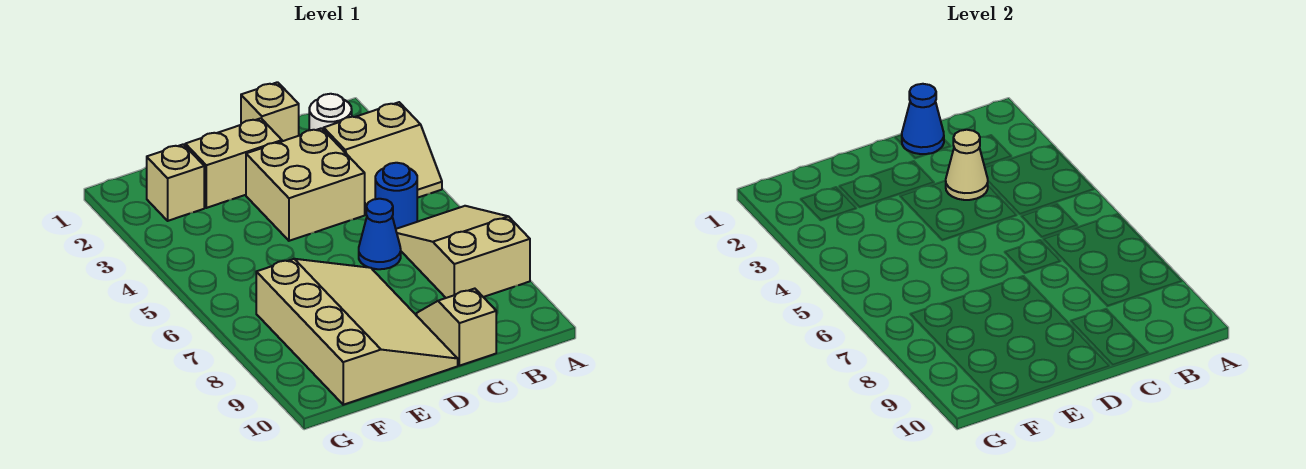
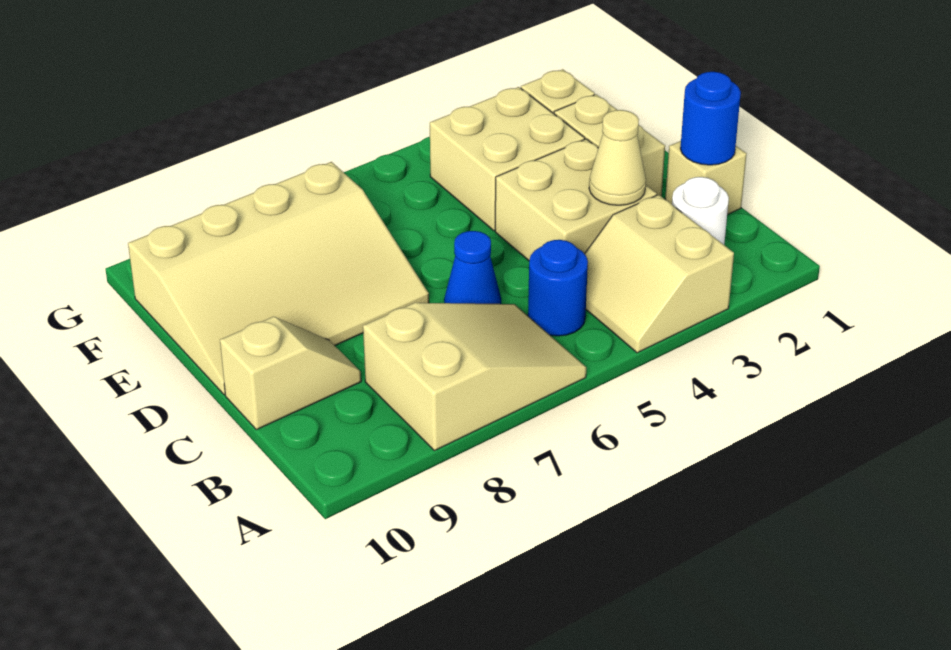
blue 1x1 cone [902,84,944,154] -> blue 1x1 round brick [680,72,741,165]
none -> tan 2x2 brick [430,87,585,230]

